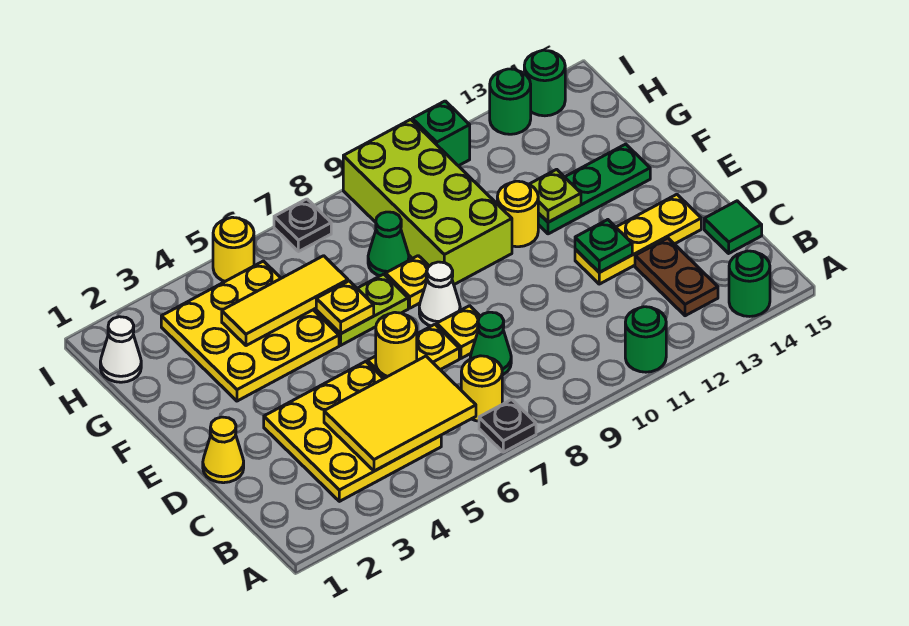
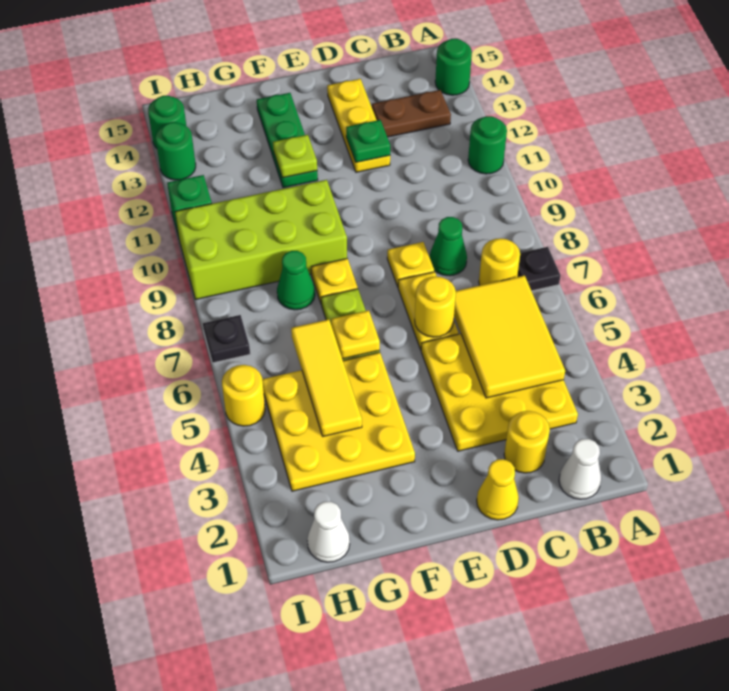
green 1x1 tile [704,201,762,253] -> none
white 1x1 cone [419,262,460,326] -> white 1x1 cone moved to [559,439,601,499]
yellow 1x1 round brick [497,181,538,247] -> yellow 1x1 round brick moved to [504,411,550,473]

